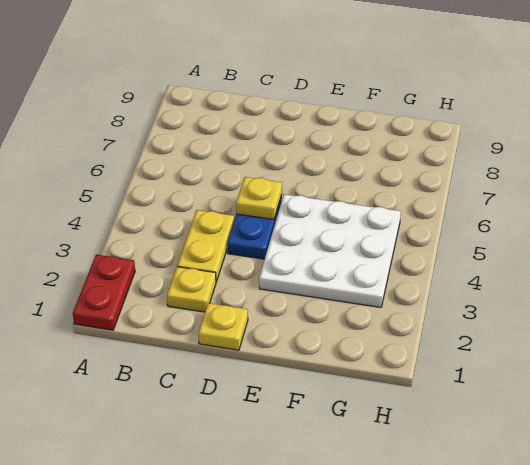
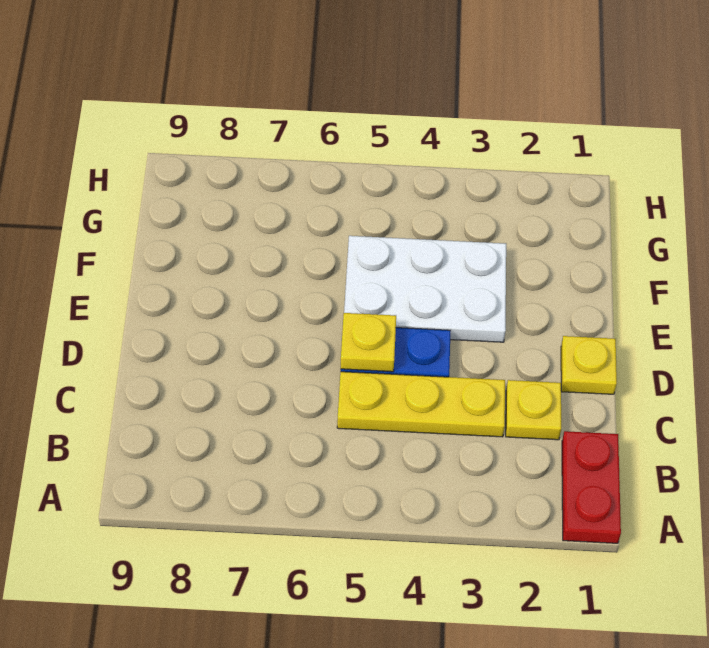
red 1x2 plate [73,254,135,330] -> red 1x2 plate turned to [562,431,621,543]
yellow 1x2 plate [177,210,234,282] -> yellow 1x3 plate [337,372,505,437]
white 3x3 plate [259,194,401,307] -> white 2x3 plate [344,236,506,342]

